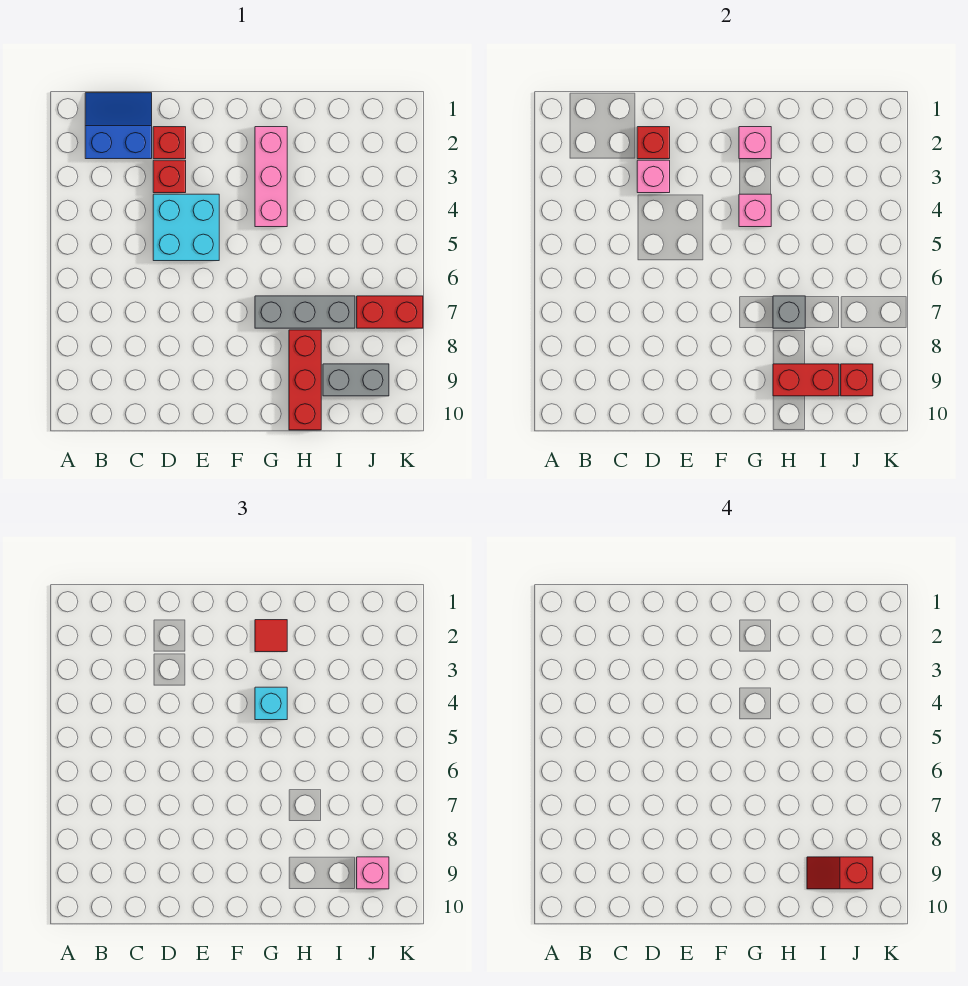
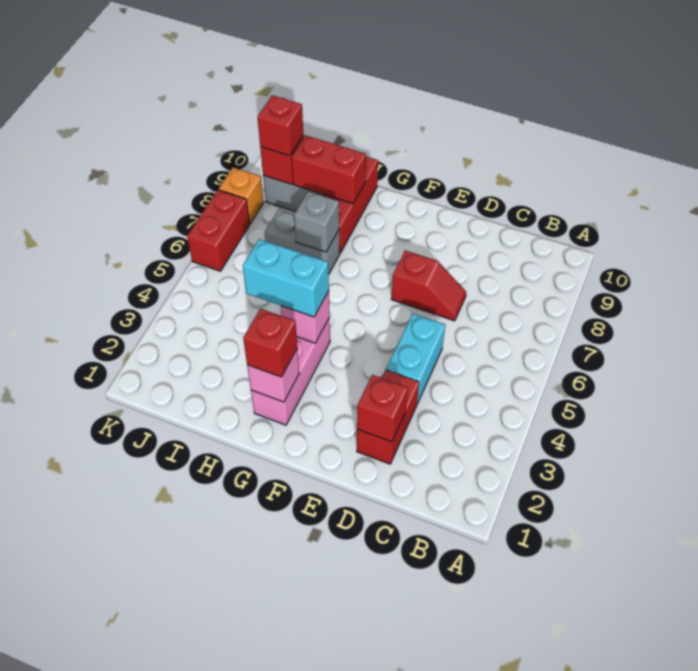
blue 2x2 slope [85,93,152,159] -> none
pink 1x1 brick [637,160,670,193] -> none
cyan 2x2 brick [153,194,219,261] -> cyan 1x2 brick [386,314,445,403]
red 1x1 tile [255,620,287,652] -> red 1x1 brick [243,309,297,377]
cyan 1x1 brick [255,687,287,720] -> cyan 1x2 brick [243,239,329,317]
grey 1x3 brick [255,296,355,328] -> grey 1x2 brick [265,209,340,275]
red 1x2 slope [807,857,873,889] -> red 1x2 slope moved to [391,250,466,321]
red 1x2 brick [357,296,423,328] -> red 1x2 brick turned to [187,190,249,271]
pink 1x1 brick [357,857,389,889] -> red 1x1 brick [258,95,303,156]
none -> orange 1x1 brick [219,167,264,224]

